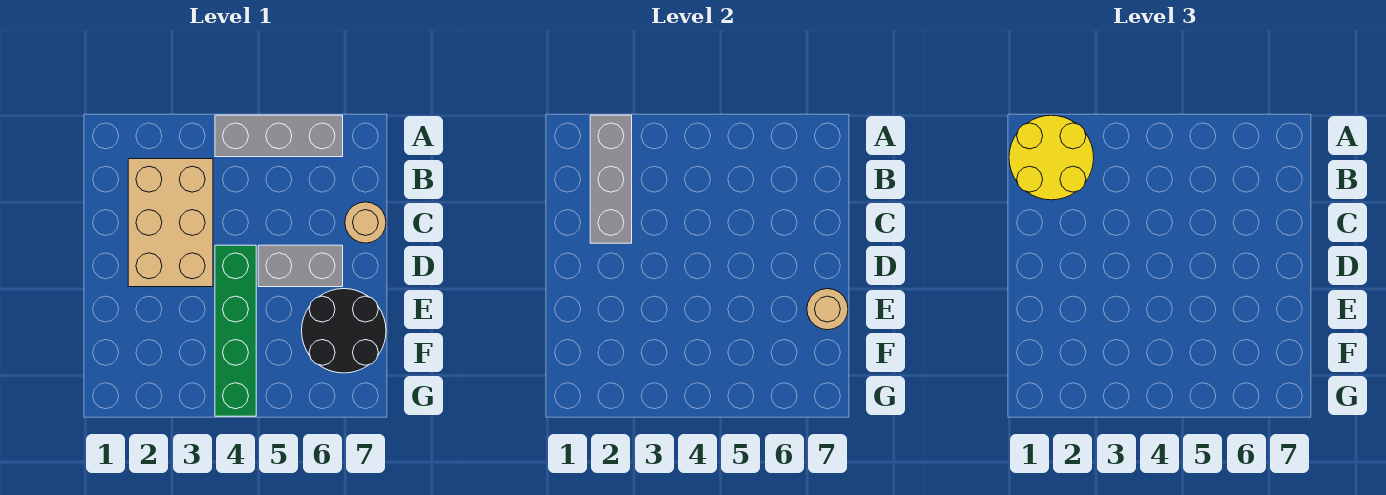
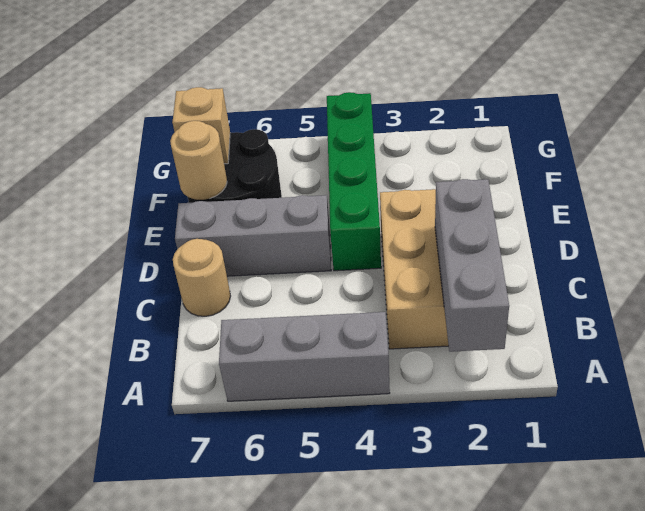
yellow 2x2 round brick [1009,115,1094,200] -> none
grey 1x2 brick [258,245,343,287] -> grey 1x3 brick [175,195,331,276]
none -> tan 1x1 brick [172,87,230,164]

